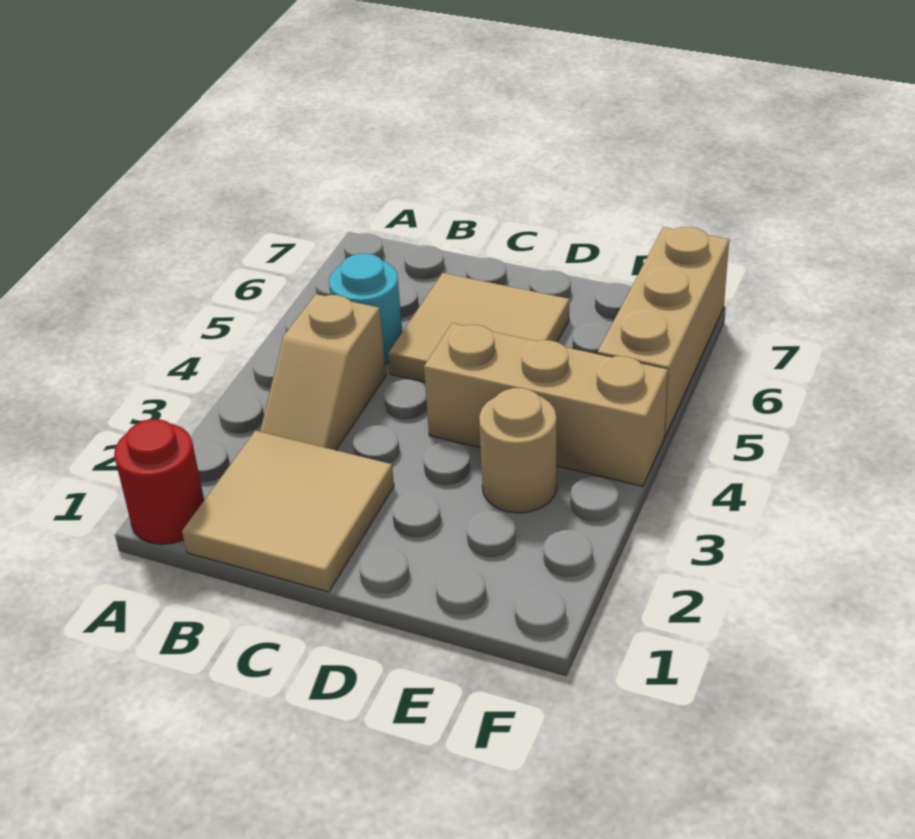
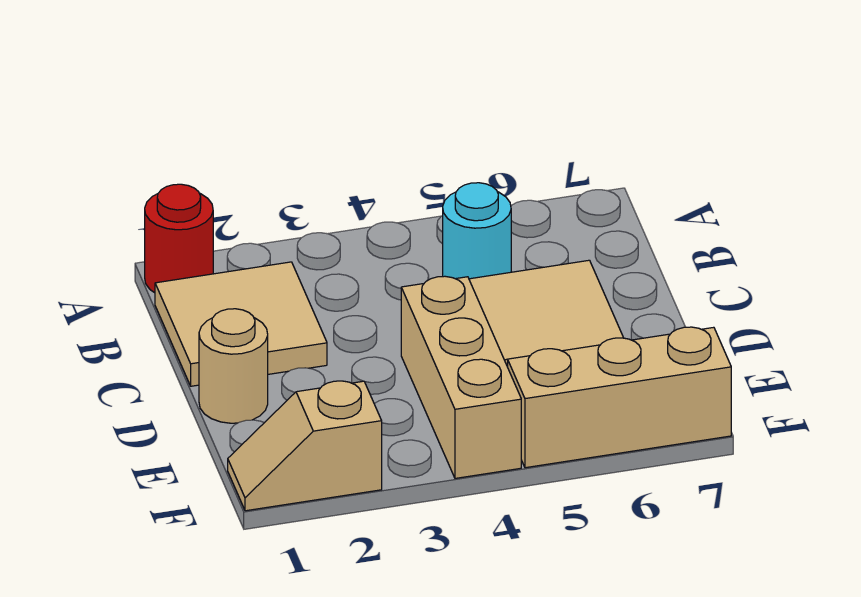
tan 1x2 slope [260,294,386,450] -> tan 1x2 slope moved to [228,381,382,511]
tan 1x1 round brick [479,388,557,513] -> tan 1x1 round brick moved to [199,309,268,423]

